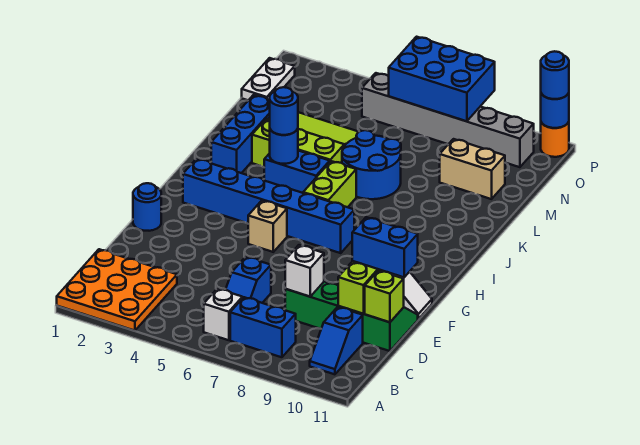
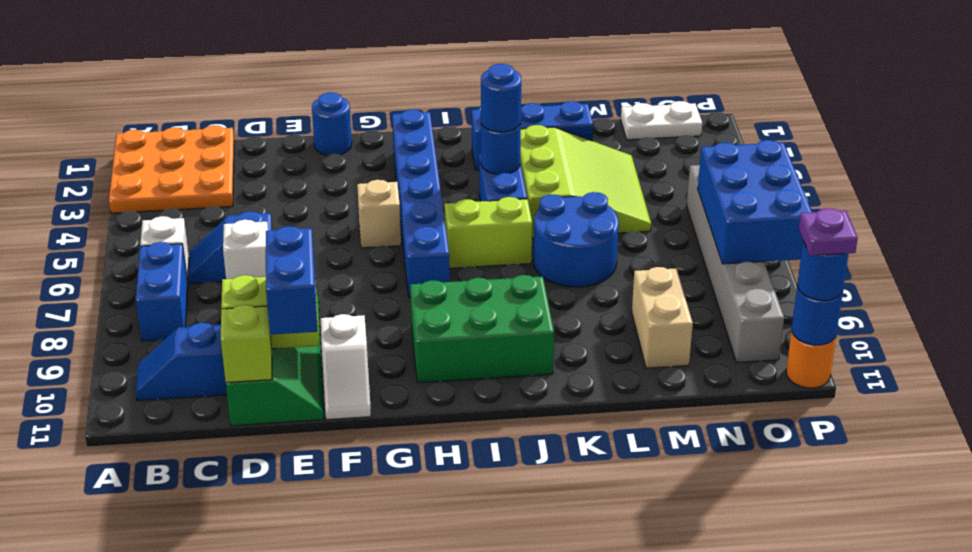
none -> green 2x3 brick [410,275,554,383]
none -> purple 1x1 plate [799,208,858,256]

